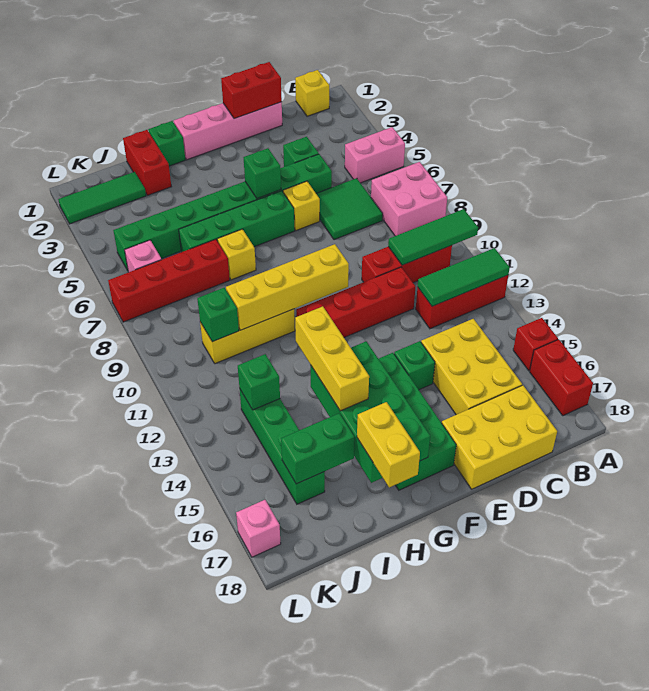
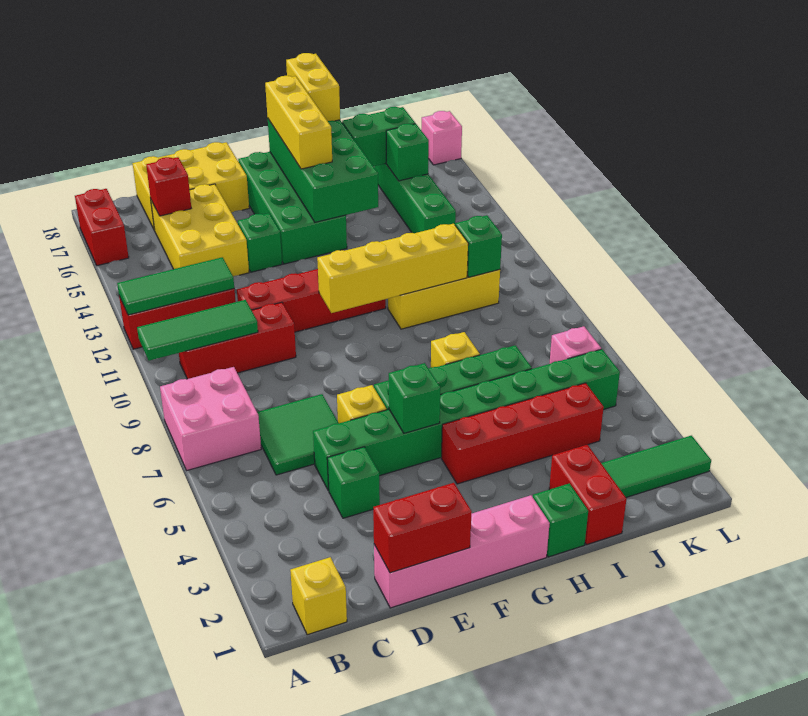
pink 1x2 brick [345,127,405,183] -> none
red 1x1 brick [513,318,558,371] -> red 1x1 brick moved to [146,157,191,216]
yellow 1x3 brick [295,306,369,411] -> yellow 1x3 brick moved to [265,76,332,169]
red 1x4 brick [108,239,230,322] -> red 1x4 brick moved to [441,383,604,484]
green 1x1 brick [238,354,280,410] -> green 1x1 brick moved to [386,124,429,181]

